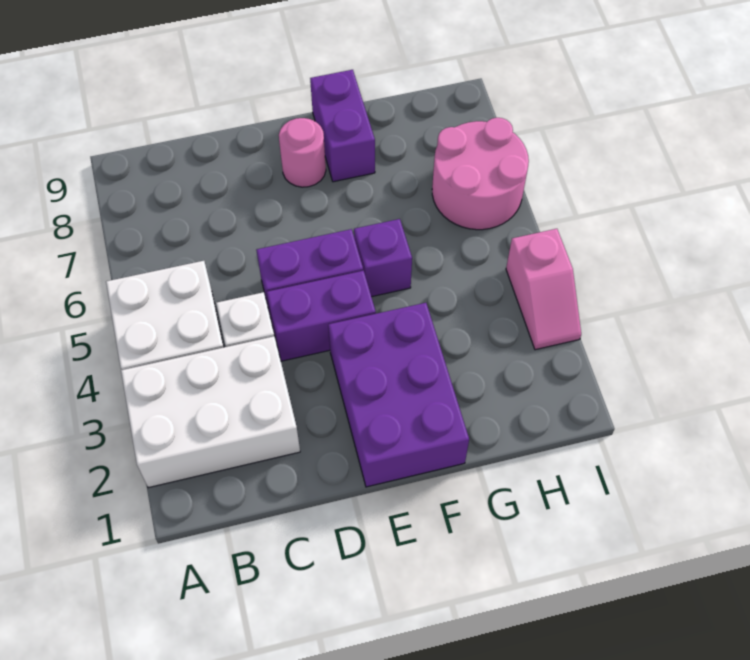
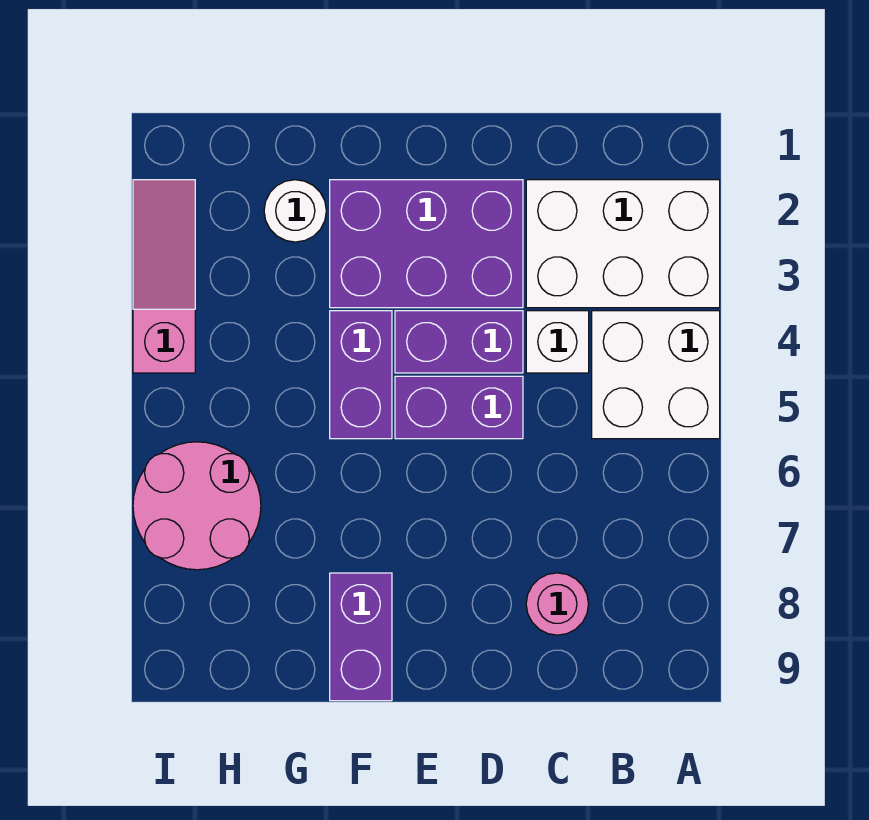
purple 2x3 brick [328,303,469,487] -> purple 2x3 brick turned to [330,180,523,308]
pink 1x1 round brick [279,118,326,187] -> pink 1x1 round brick moved to [526,573,588,635]
purple 1x1 brick [354,219,412,297] -> purple 1x2 brick [330,311,392,439]
none -> white 1x1 round brick [264,180,326,242]
pink 1x2 slope [506,229,581,350] -> pink 1x3 slope [133,180,195,373]

